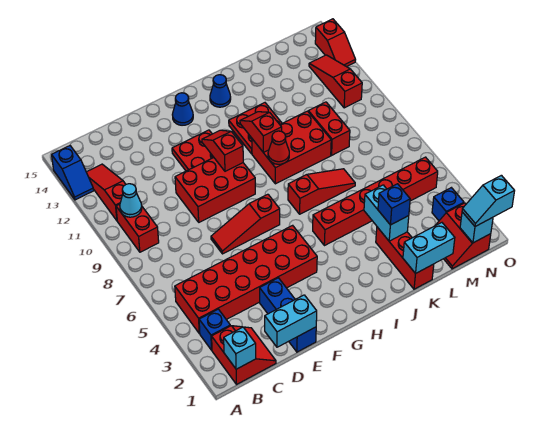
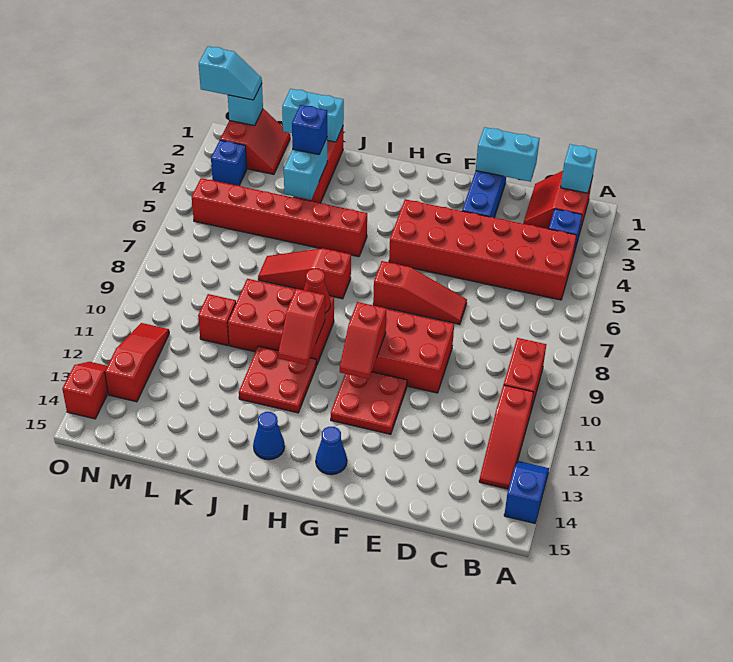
cyan 1x1 cone [120,184,142,217] -> none
red 1x2 brick [308,102,350,155] -> red 1x1 brick [198,294,236,346]
red 1x3 slope [309,55,362,108] -> red 1x3 slope turned to [105,323,169,402]

